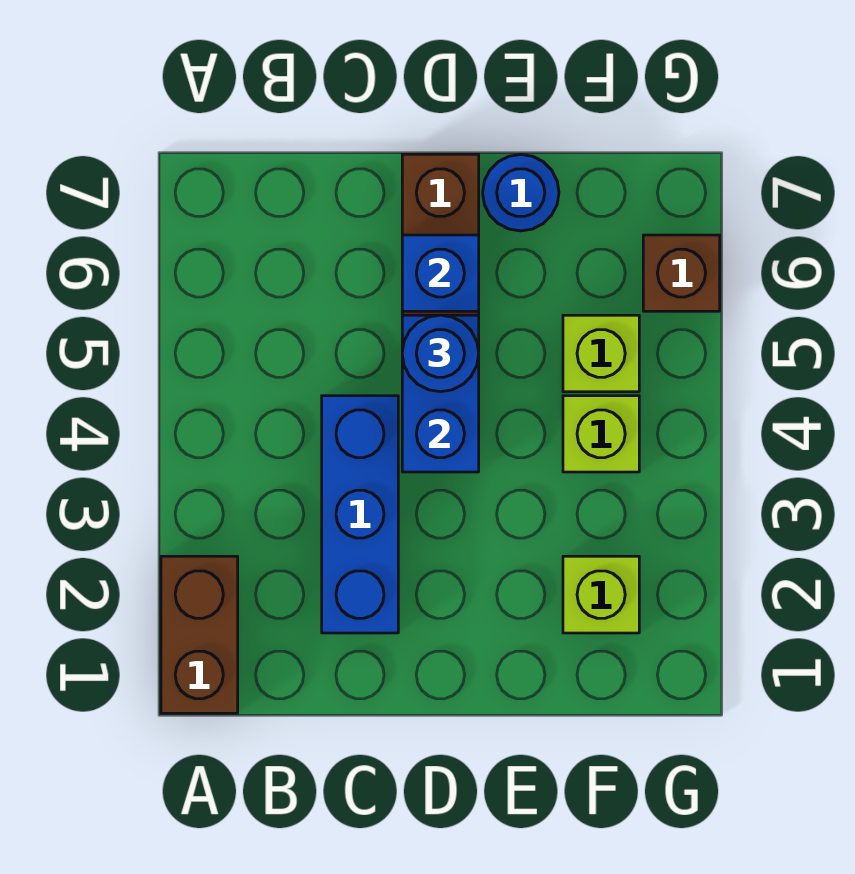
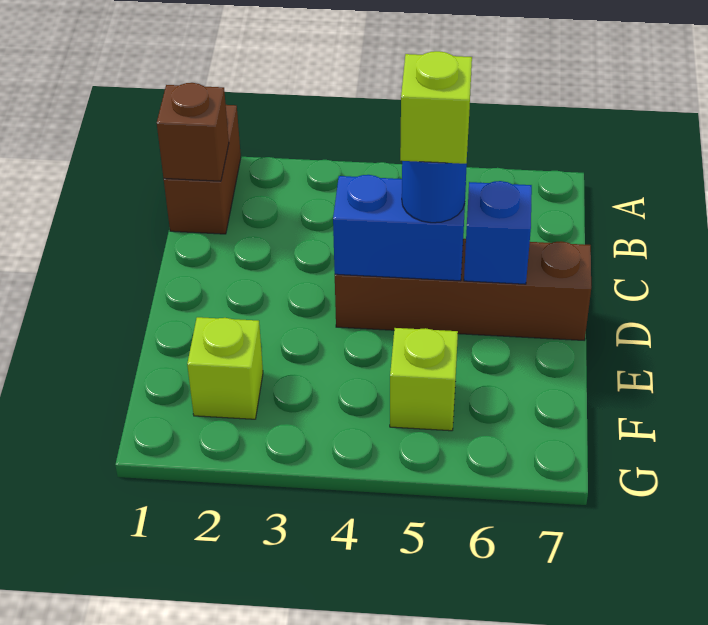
brown 1x2 brick [161,556,238,713] -> brown 1x2 brick turned to [164,105,241,234]
blue 1x3 brick [322,396,398,633] -> none
blue 1x1 round brick [483,155,559,231] -> none
lime 1x1 brick [563,396,639,472] -> lime 1x1 brick moved to [400,51,472,164]
brown 1x1 brick [643,235,720,311] -> brown 1x1 brick moved to [157,83,229,181]

